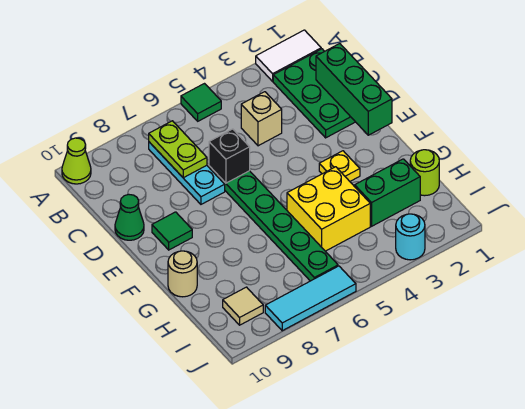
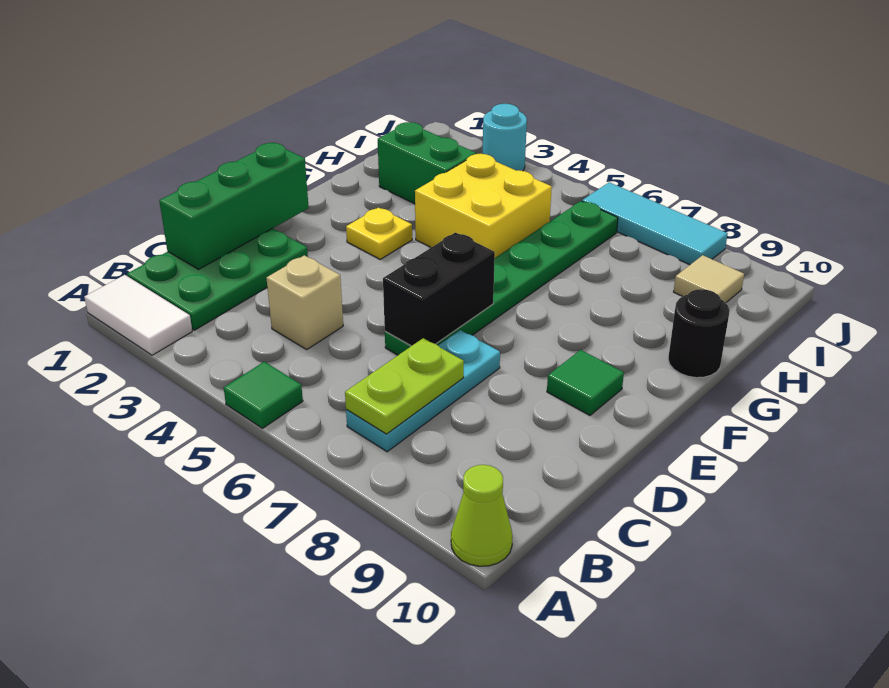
black 1x1 brick [209,129,250,183] -> black 1x2 brick [383,233,495,346]
green 1x1 cone [115,194,144,240] -> none
tan 1x1 round brick [168,251,197,297] -> black 1x1 round brick [668,289,730,378]
lime 1x1 round brick [410,150,439,196] -> none

